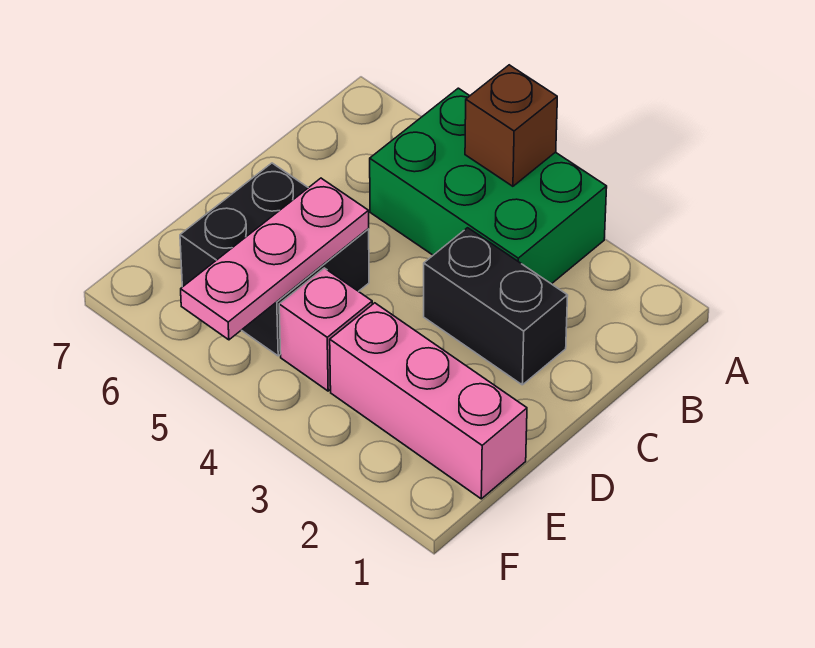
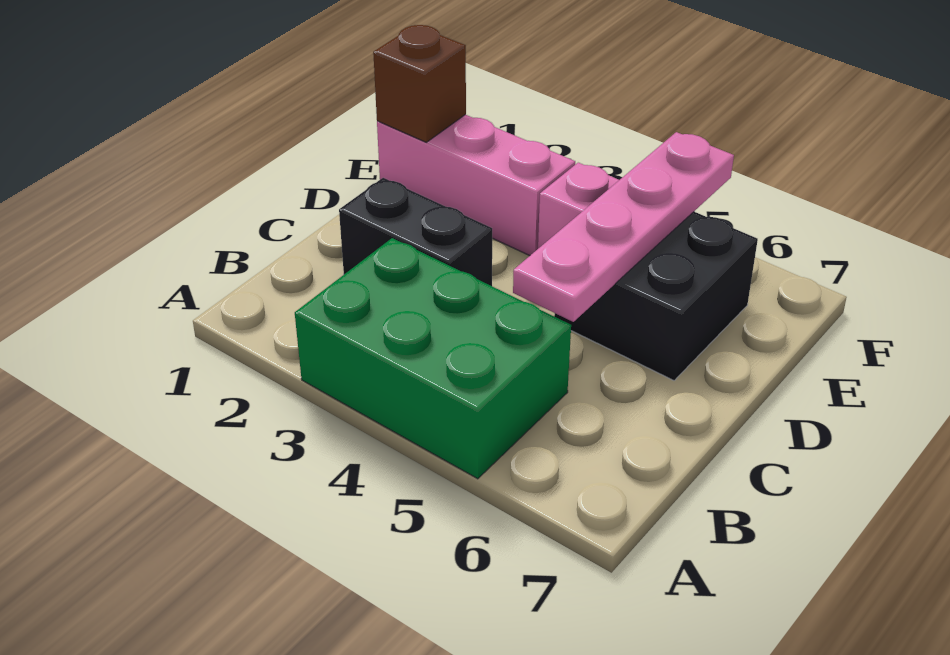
brown 1x1 brick [465,65,557,186] -> brown 1x1 brick moved to [373,25,466,142]
pink 1x3 plate [181,178,369,340] -> pink 1x4 plate [513,132,734,322]

